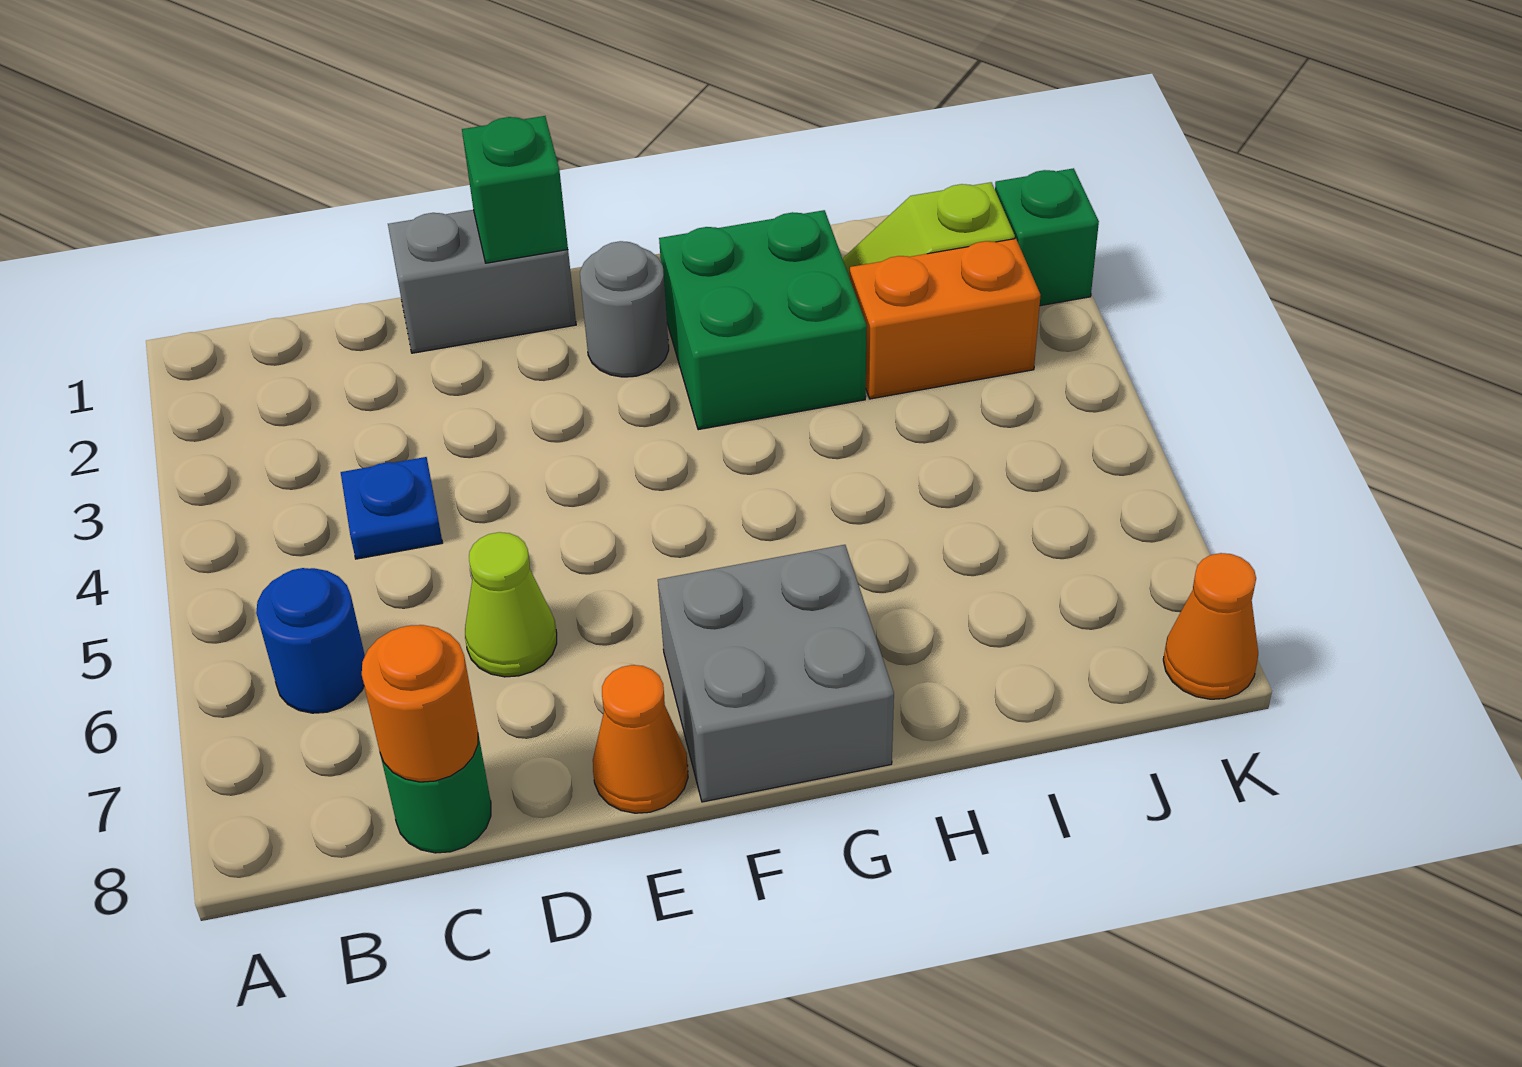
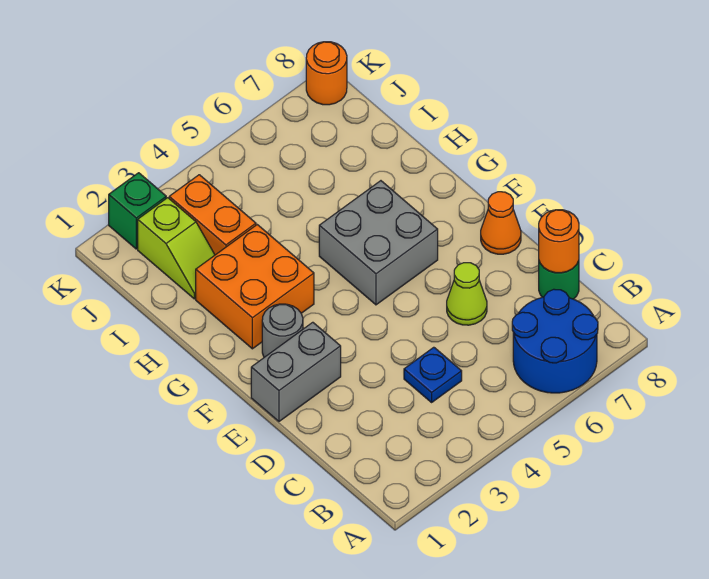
blue 1x1 round brick [256,568,365,713] -> blue 2x2 round brick [512,289,598,393]
grey 1x2 brick [388,210,576,353] -> grey 1x2 brick turned to [251,322,341,421]
green 1x1 brick [462,116,568,263] -> none
grey 2x2 brick [658,545,894,802] -> grey 2x2 brick moved to [319,181,438,305]
green 2x2 brick [659,210,867,430] -> orange 2x2 brick [196,225,314,349]
orange 1x1 cone [1163,553,1258,699] -> orange 1x1 round brick [306,42,347,105]

